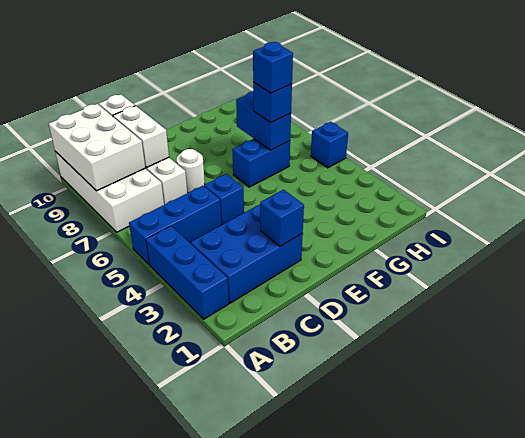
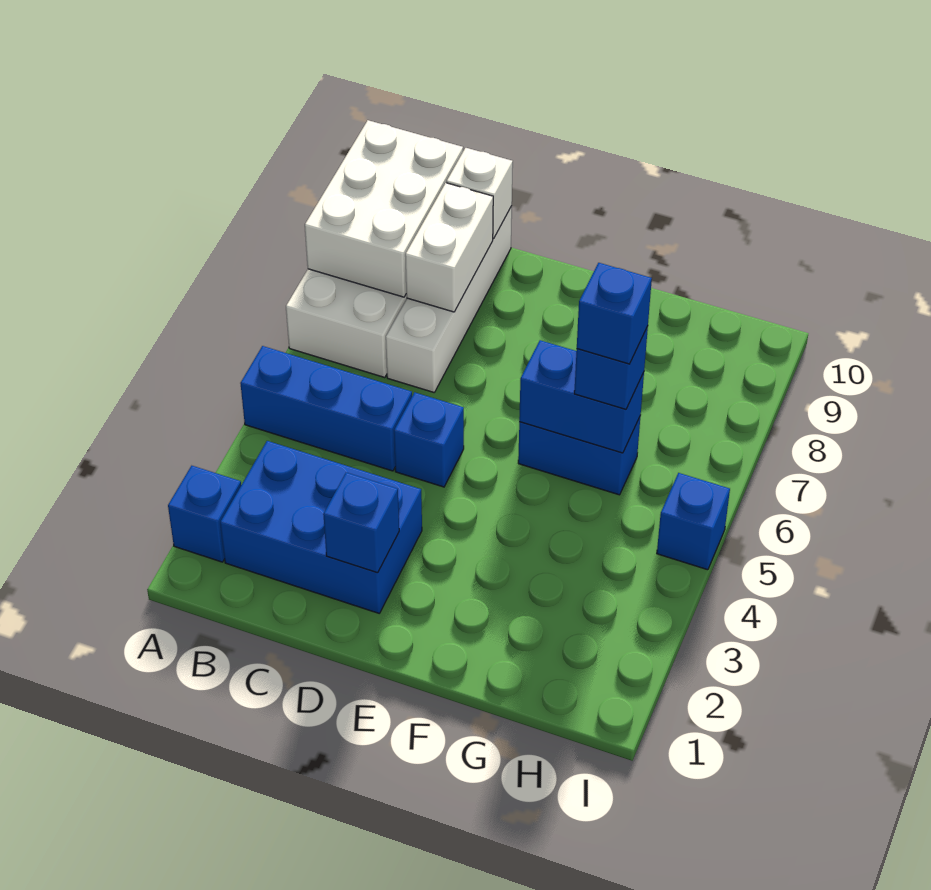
blue 1x3 brick [146,226,229,319] -> blue 1x1 brick [168,466,241,562]
white 1x1 round brick [176,149,205,193] -> none
blue 1x2 brick [236,91,291,150] -> blue 1x2 brick turned to [519,340,644,453]

